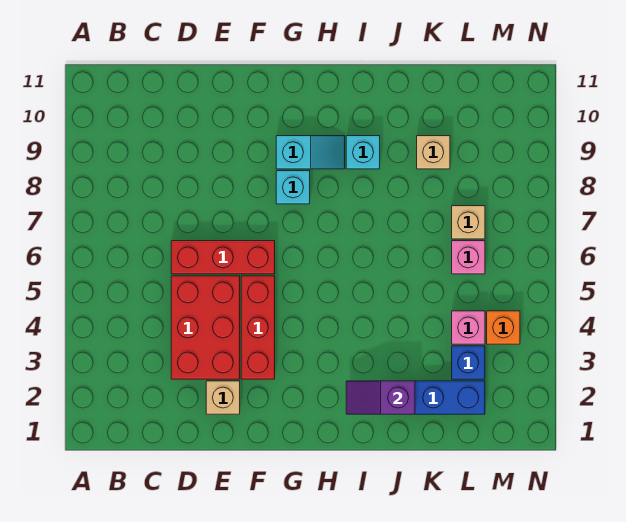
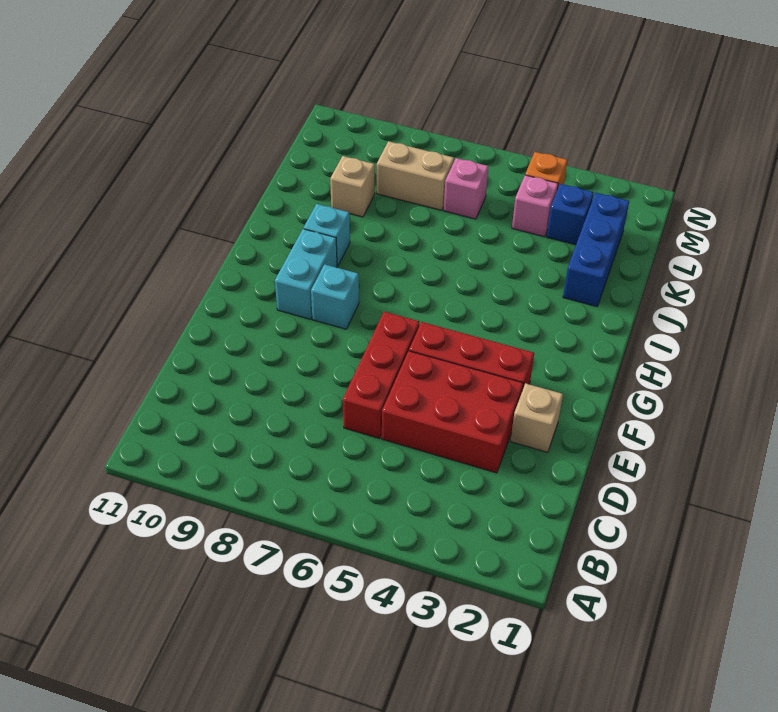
cyan 1x2 slope [276,136,345,169] -> cyan 1x2 brick [275,229,337,319]
purple 1x2 slope [346,381,415,414] -> none
tan 1x1 brick [452,206,485,239] -> tan 1x2 brick [377,141,454,210]

